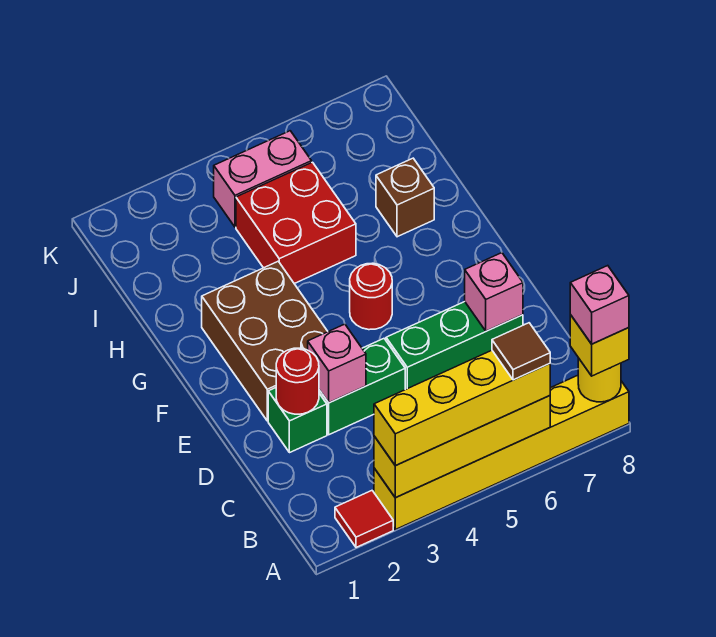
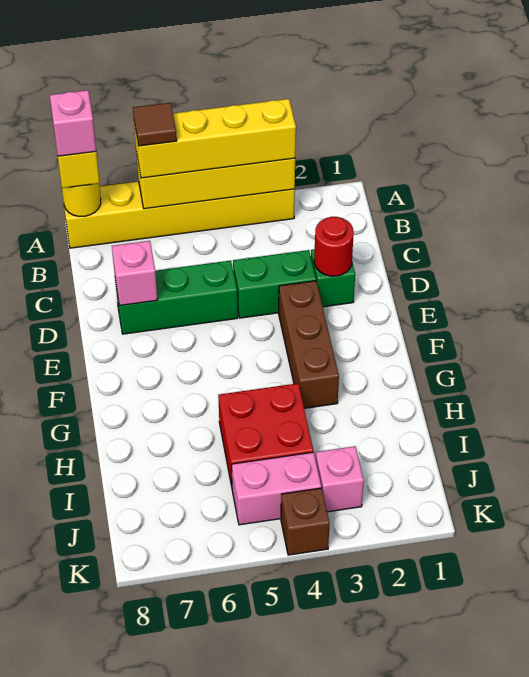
red 1x1 tile [335,491,393,547] -> none
pink 1x1 brick [308,324,366,403] -> pink 1x1 brick moved to [316,446,364,512]
brown 2x3 brick [202,261,328,421] -> brown 1x3 brick [279,281,339,408]
red 1x1 round brick [350,263,392,330] -> none
brown 1x1 brick [376,158,434,237] -> brown 1x1 brick moved to [281,488,330,555]

